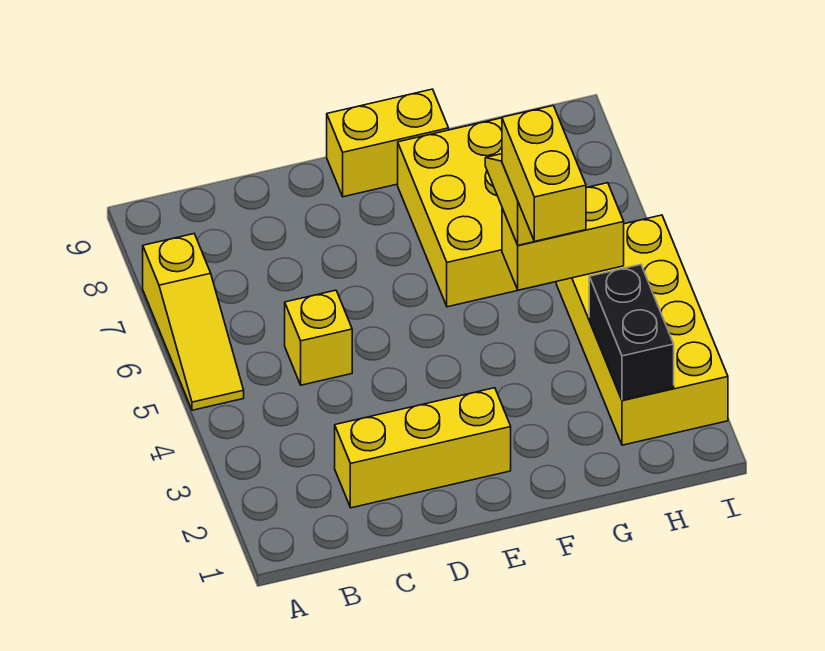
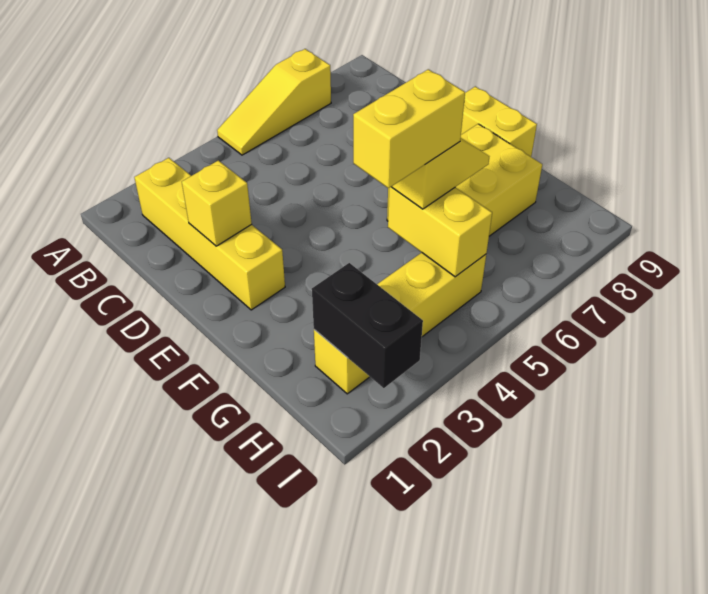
yellow 1x3 brick [335,388,511,508] -> yellow 1x4 brick [134,158,285,310]
yellow 1x1 brick [285,290,352,385] -> yellow 1x1 brick moved to [182,160,252,246]
yellow 2x4 brick [556,215,728,445] -> yellow 1x4 brick [314,252,486,394]
black 1x2 brick [589,265,674,400] -> black 1x2 brick turned to [312,263,423,388]

